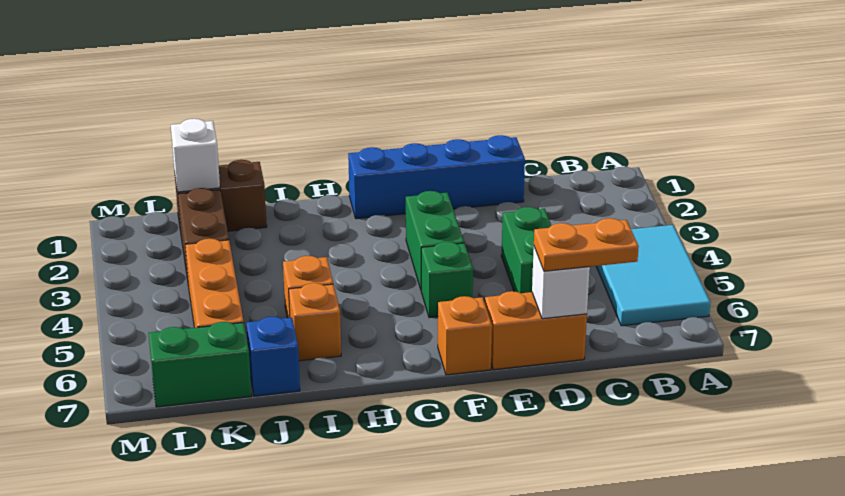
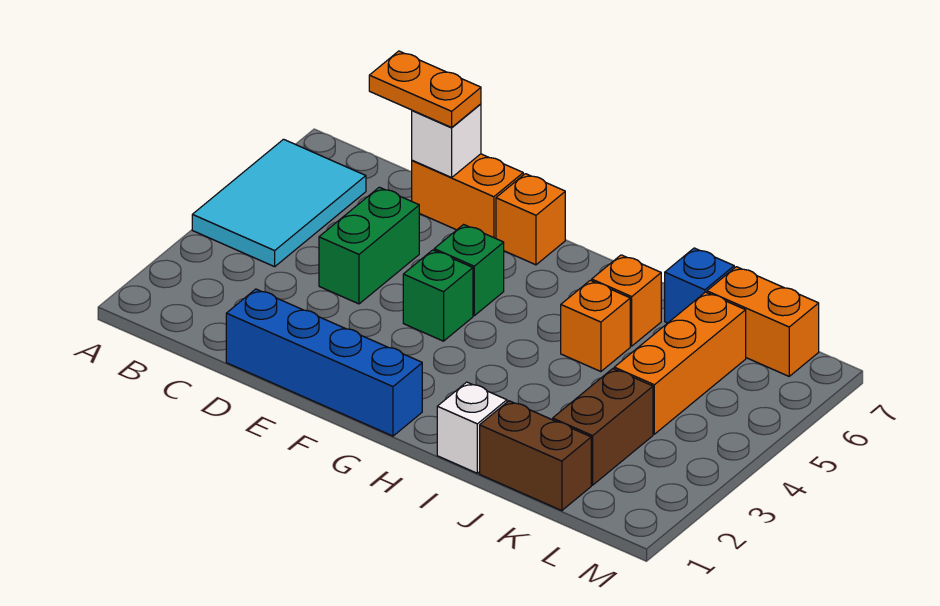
green 1x2 brick [406,191,464,289] -> green 1x1 brick [403,250,473,341]
white 1x1 brick [171,119,220,192] -> white 1x1 brick moved to [437,382,507,473]
green 1x2 brick [148,322,252,407] -> orange 1x2 brick [707,267,819,376]

